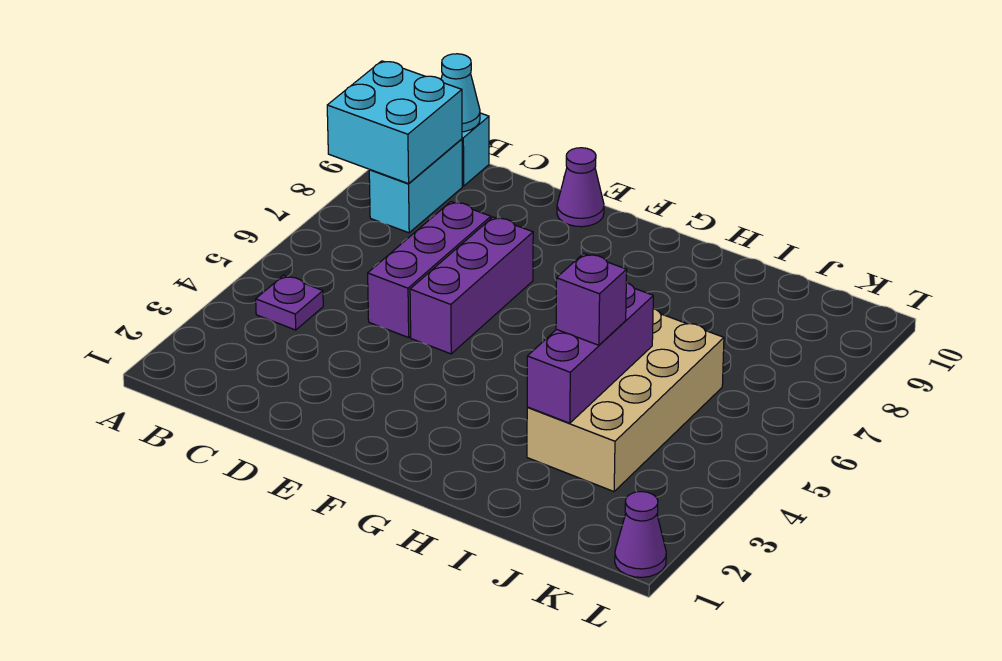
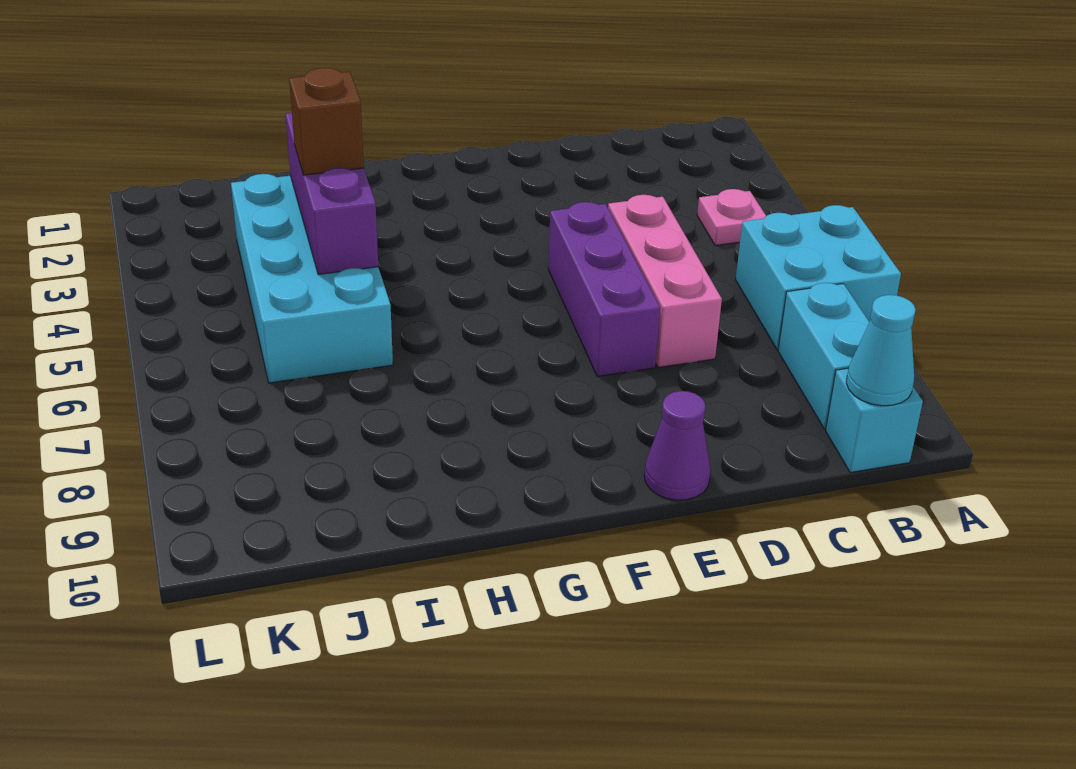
cyan 2x2 brick [327,61,462,184] -> cyan 2x2 brick moved to [736,205,901,350]
purple 1x1 plate [256,276,323,330] -> pink 1x1 plate [697,189,766,246]
purple 1x3 brick [368,202,491,338] -> pink 1x3 brick [608,195,722,367]
tan 2x4 brick [527,309,724,491] -> cyan 2x4 brick [231,174,393,383]
purple 1x1 brick [556,254,627,345] -> brown 1x1 brick [289,68,364,175]
purple 1x1 cone [615,492,666,577] -> none

